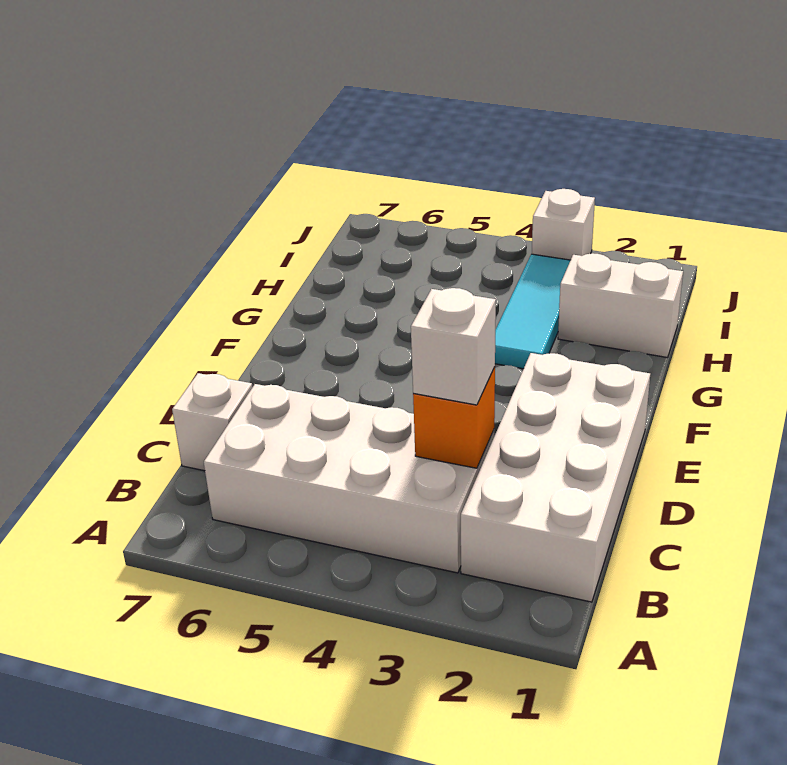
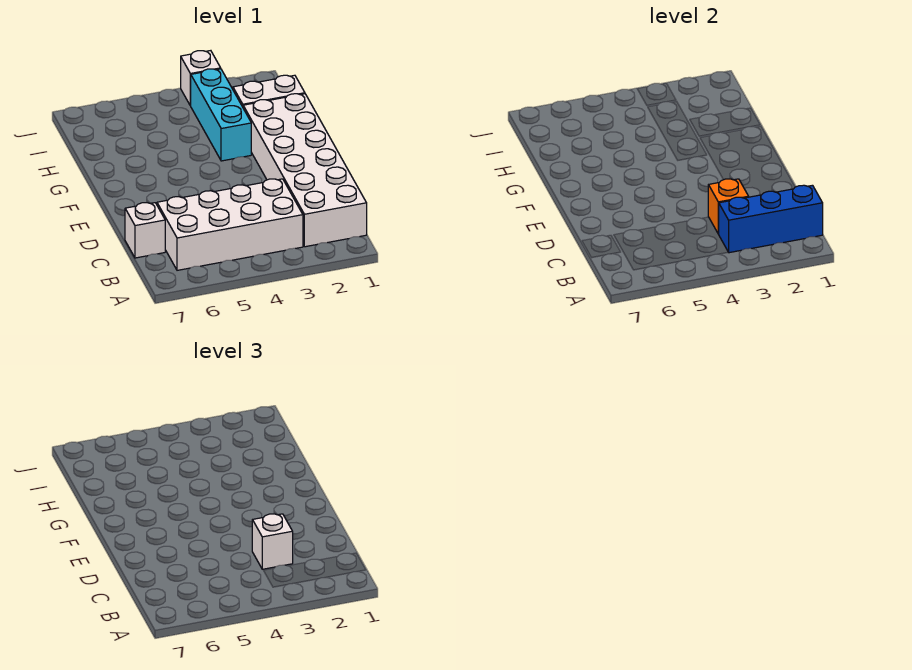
white 2x4 brick [461,353,650,602] -> white 2x6 brick [243,94,367,247]
none -> blue 1x3 brick [719,185,823,253]
cyan 1x3 tile [495,254,570,369] -> cyan 1x3 brick [191,69,251,161]

